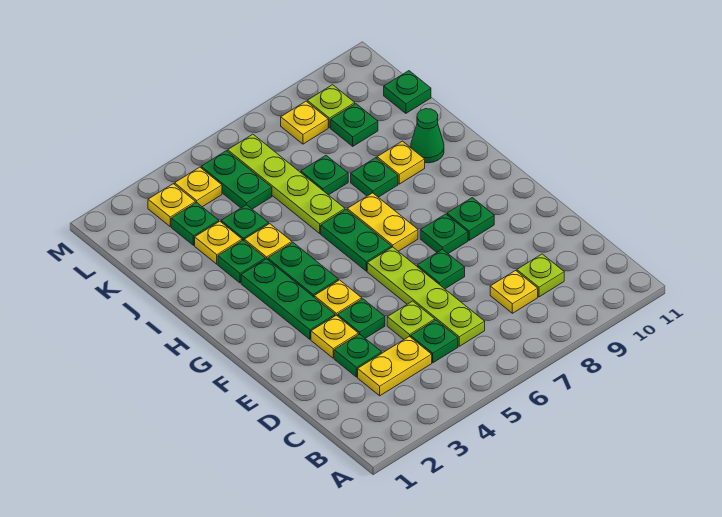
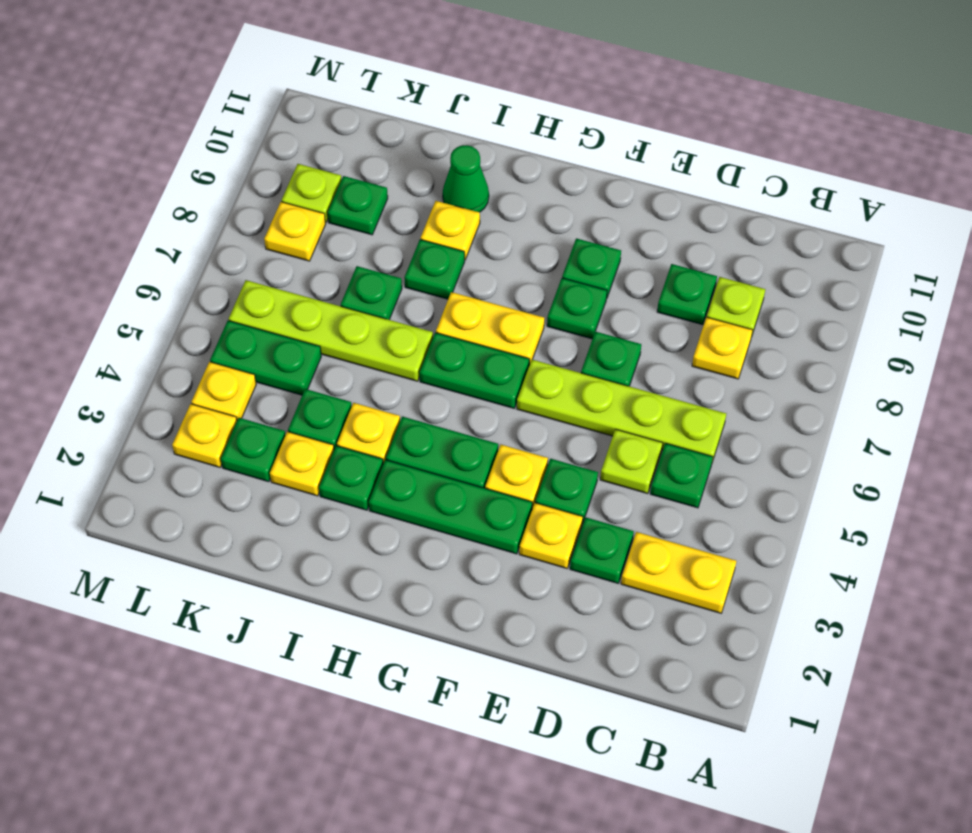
yellow 1x2 plate [358,336,432,396] -> yellow 1x2 plate turned to [621,532,736,613]
green 1x1 plate [384,71,431,113] -> green 1x1 plate moved to [657,264,717,325]

